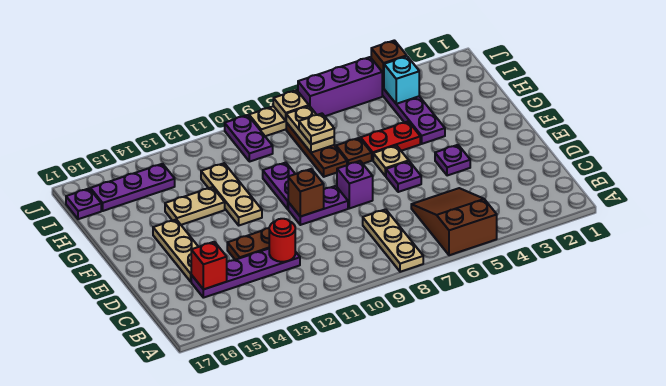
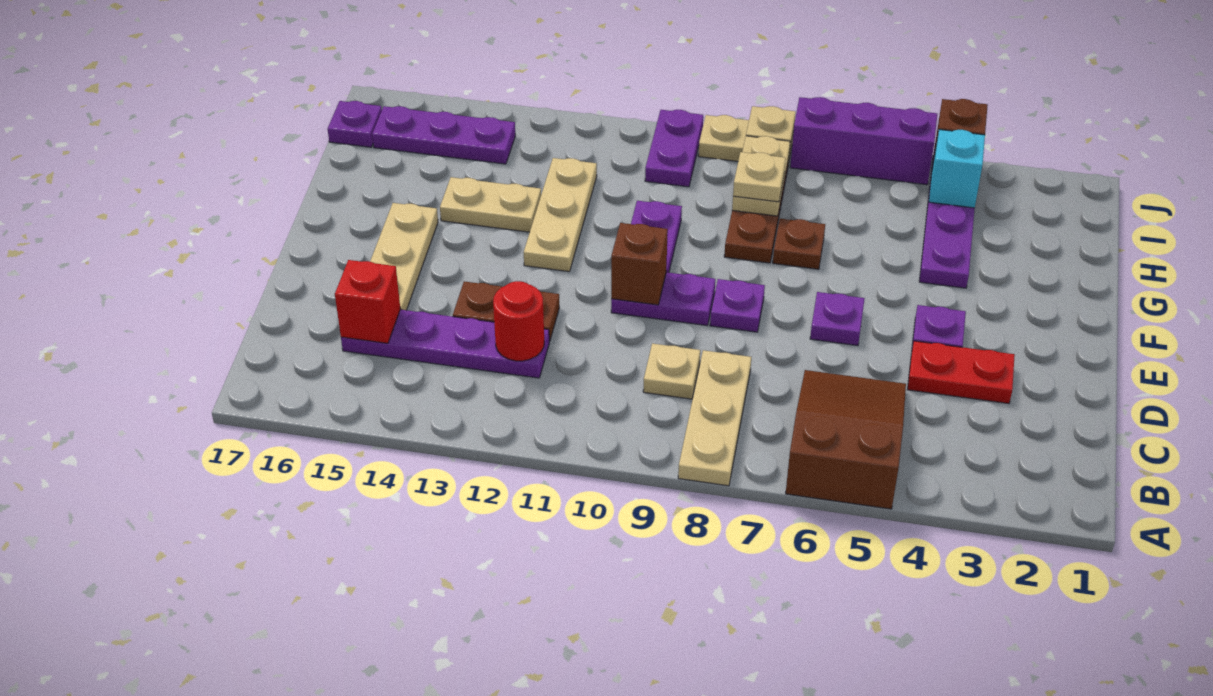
purple 1x1 brick [337,161,373,208] -> purple 1x1 plate [710,279,765,332]
tan 1x1 plate [373,145,409,176] -> tan 1x1 plate moved to [643,343,700,399]
red 1x2 plate [361,122,420,160] -> red 1x2 plate moved to [907,341,1015,404]

